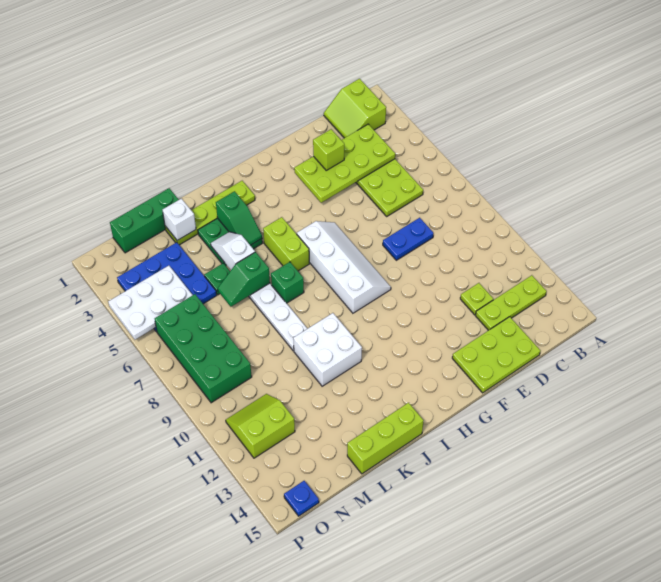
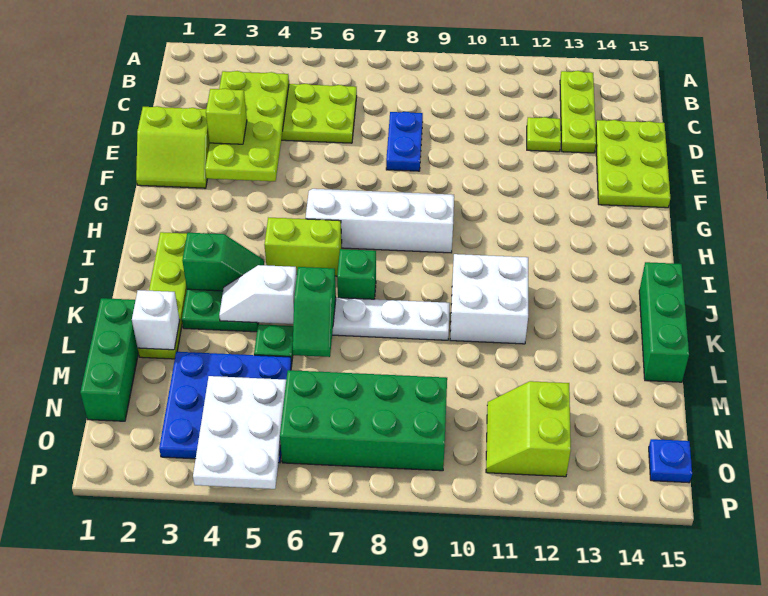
lime 2x2 slope [324,79,386,138] -> lime 2x2 slope moved to [136,106,210,188]
lime 1x3 brick [347,403,424,474] -> green 1x3 brick [639,262,689,382]

